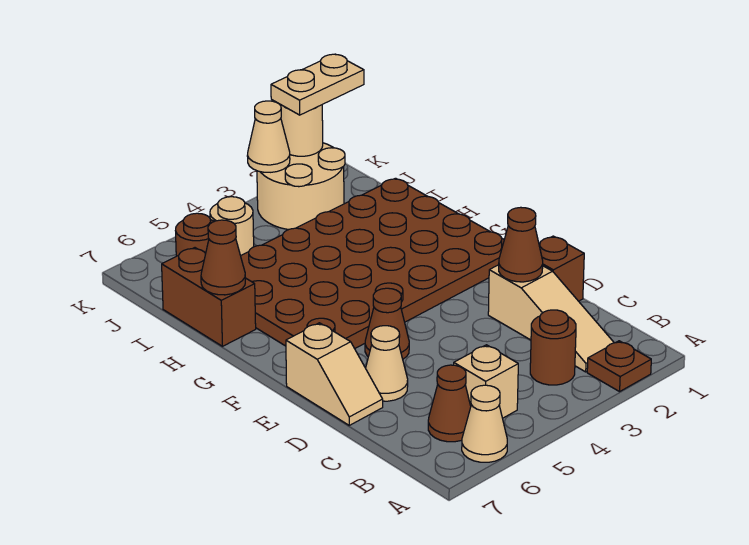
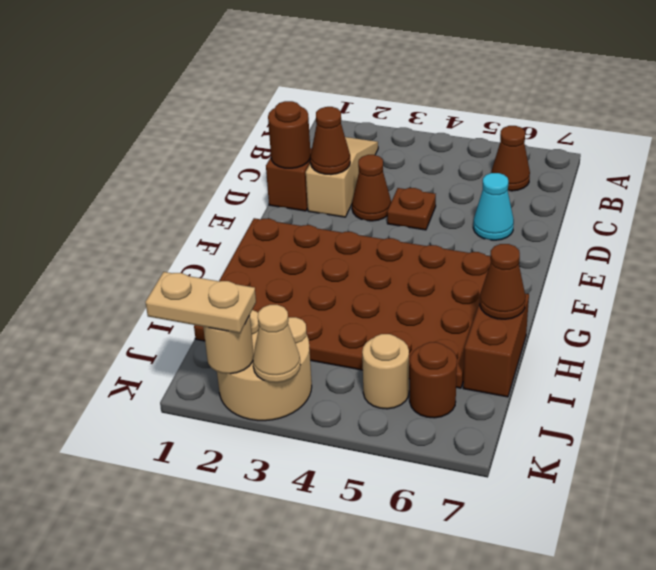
brown 1x1 plate [587,341,651,392] -> brown 1x1 plate moved to [387,188,436,230]
tan 1x1 cone [462,385,507,462] -> none
brown 1x1 round brick [530,310,576,385] -> brown 1x1 round brick moved to [268,101,311,168]
tan 1x1 brick [454,345,518,418] -> none
tan 1x1 cone [366,326,408,401] -> cyan 1x1 cone [473,173,514,240]
tan 1x2 slope [286,323,383,425] -> none
brown 1x1 cone [365,288,409,359] -> brown 1x1 cone moved to [352,155,391,221]

